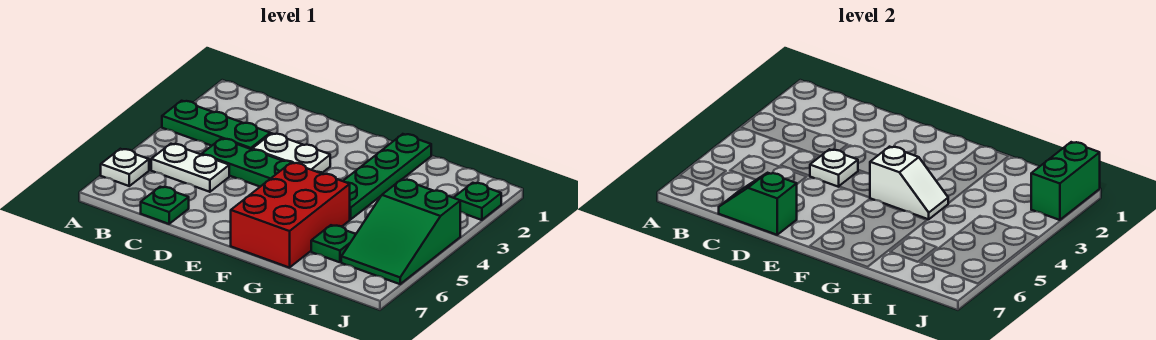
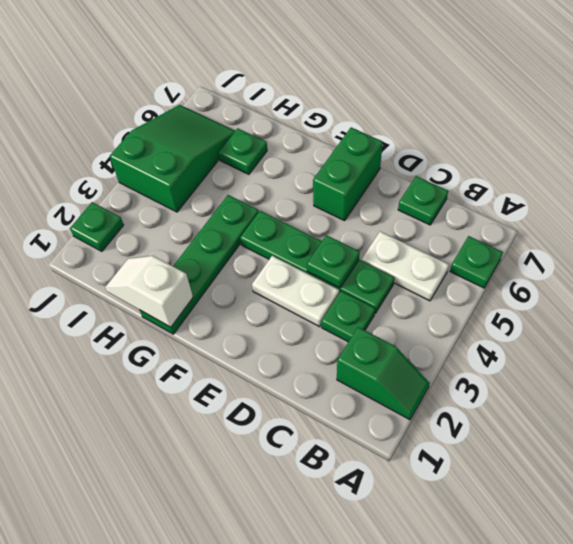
green 1x3 plate [162,101,270,149] -> green 1x1 plate [321,291,375,342]
white 1x1 plate [101,149,149,186] -> green 1x1 plate [450,236,503,288]
green 1x2 slope [719,173,797,235] -> green 1x2 slope moved to [337,327,430,420]
white 1x1 plate [810,149,858,187] -> green 1x1 plate [307,235,360,288]
white 1x2 slope [870,147,948,219] -> white 1x2 slope moved to [105,256,193,327]
red 2x3 brick [231,163,350,268] -> none
green 1x2 brick [1031,142,1100,220] -> green 1x2 brick moved to [313,128,383,221]

